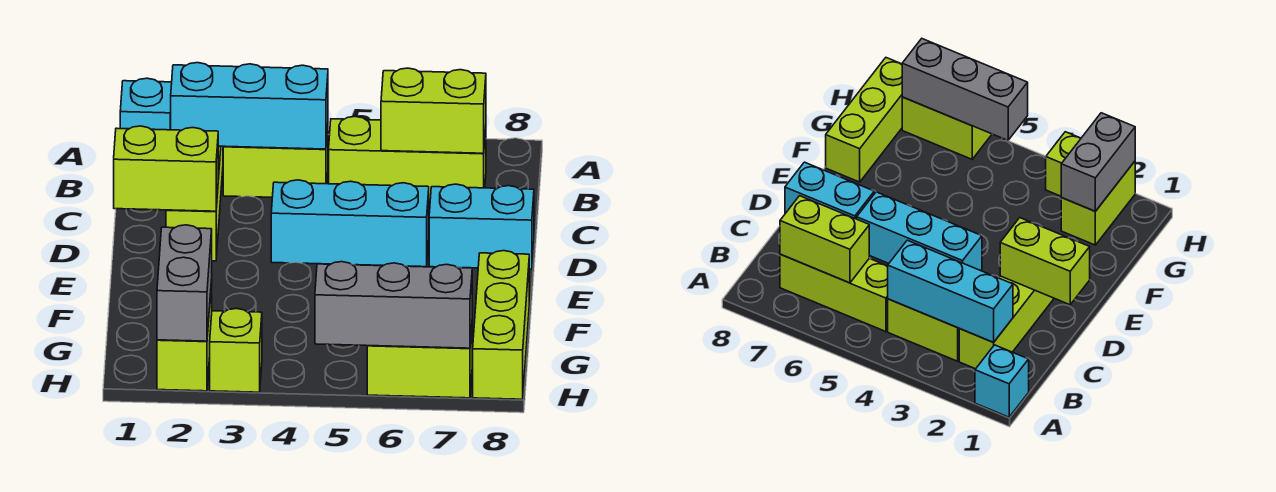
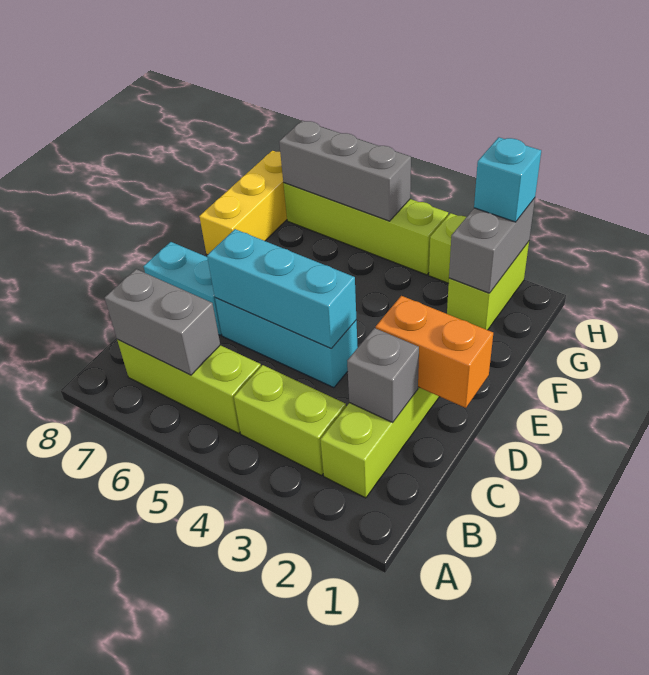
cyan 1x1 brick [120,78,172,130] -> cyan 1x1 brick moved to [474,137,541,222]
cyan 1x3 brick [171,63,328,149] -> cyan 1x3 brick moved to [207,229,356,349]
lime 1x2 brick [381,68,486,153] -> grey 1x2 brick [105,269,220,375]
none -> grey 1x1 brick [347,328,419,422]
lime 1x2 brick [114,126,218,211] -> orange 1x2 brick [376,296,493,408]
lime 1x3 brick [473,251,529,399] -> yellow 1x3 brick [199,151,287,255]
lime 1x2 brick [367,329,472,398] -> lime 1x4 brick [283,183,448,275]

